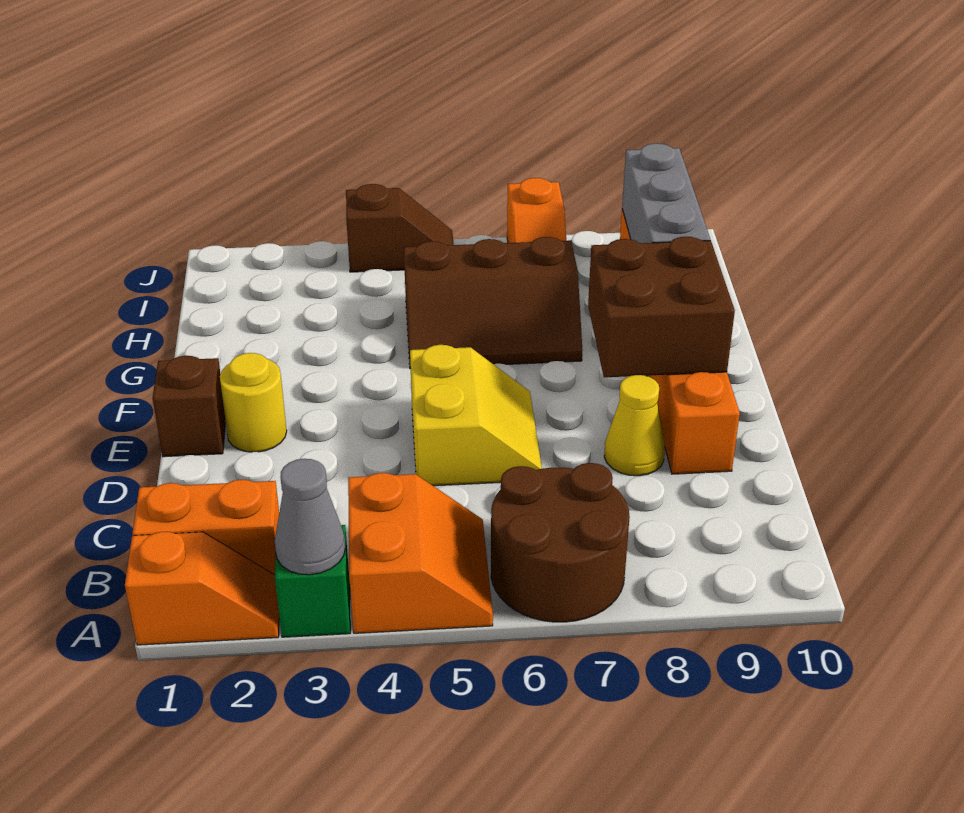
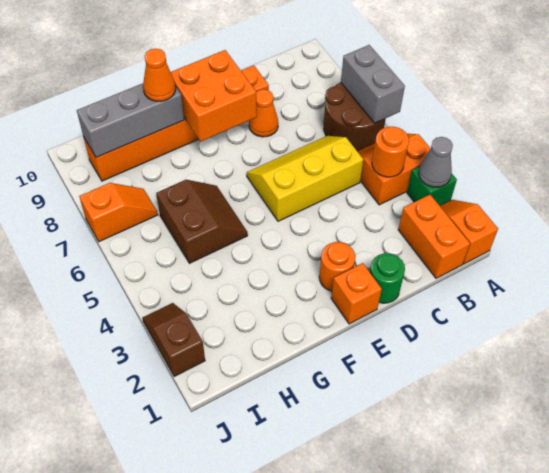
none -> grey 1x2 brick [341,45,405,123]
none -> orange 1x1 round brick [372,127,409,177]
none -> green 1x1 round brick [370,253,405,303]
yellow 2x2 slope [410,345,542,486] -> yellow 2x3 slope [247,136,363,221]
yellow 1x1 cone [604,375,665,476] -> orange 1x1 cone [249,89,278,137]
brown 1x1 brick [153,356,226,457] -> orange 1x1 brick [331,263,382,324]
yellow 1x1 round brick [220,353,287,452] -> orange 1x1 round brick [319,242,355,291]
brown 2x2 brick [588,237,735,377] -> orange 2x2 brick [171,50,257,142]
brown 2x3 slope [404,237,582,369] -> brown 2x2 slope [156,180,248,263]
none -> orange 1x1 cone [143,49,176,101]
brown 1x2 slope [346,184,454,272] -> brown 1x2 slope moved to [142,303,205,377]

